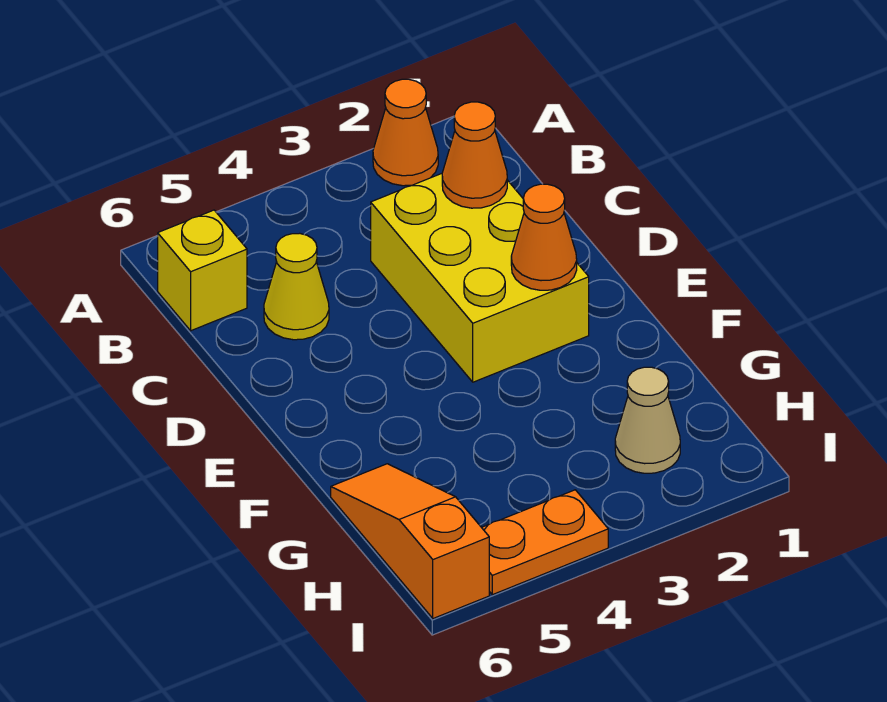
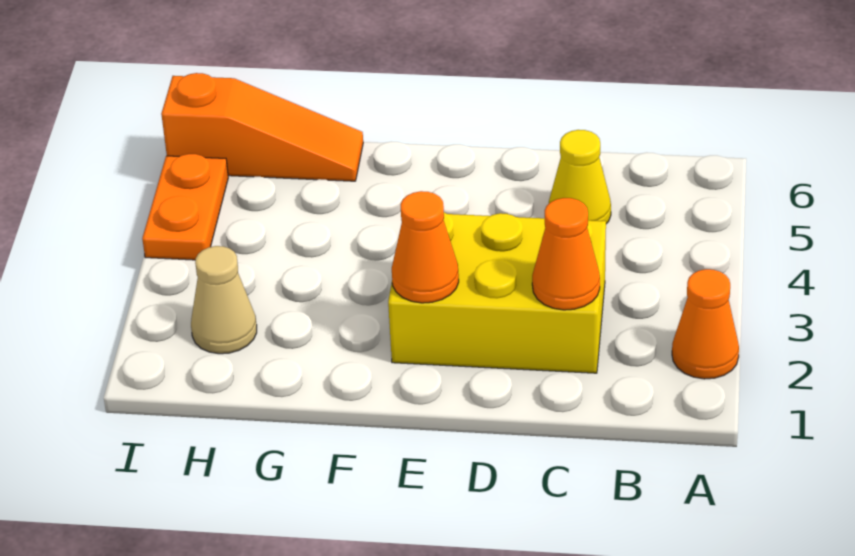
yellow 1x1 brick [158,210,247,331] -> none

